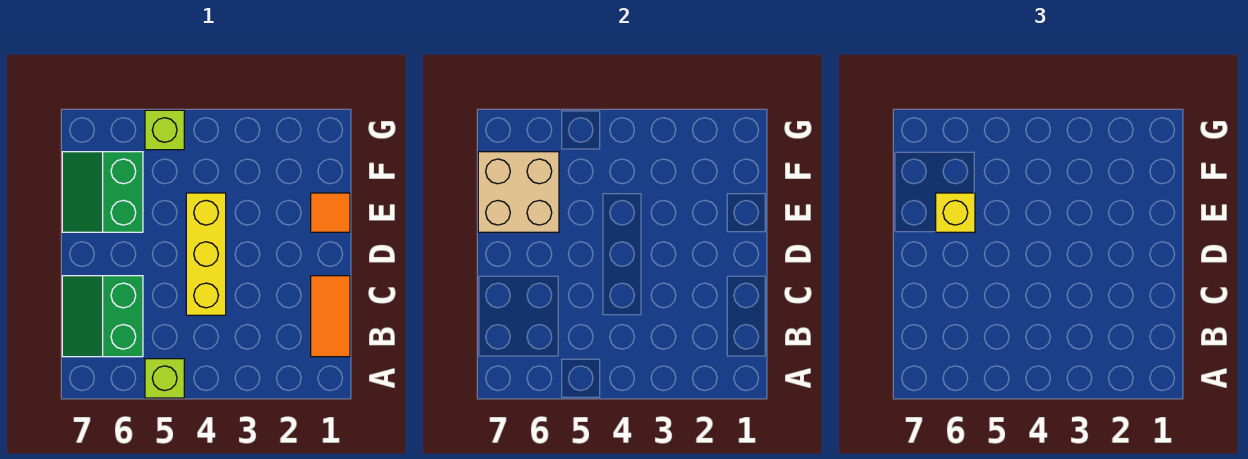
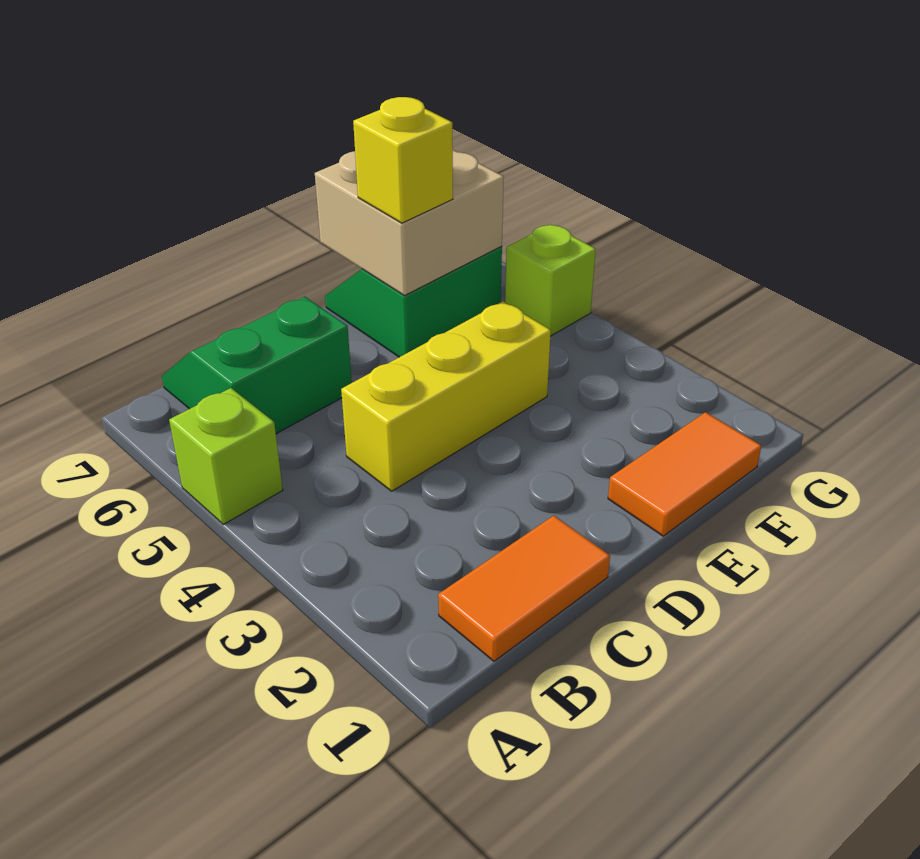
orange 1x1 tile [311,193,350,232] -> orange 1x2 tile [608,412,761,536]

